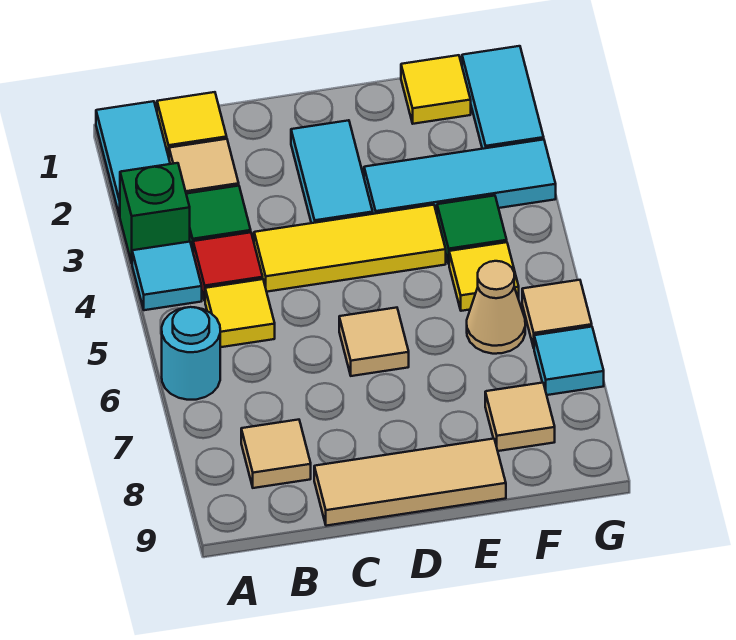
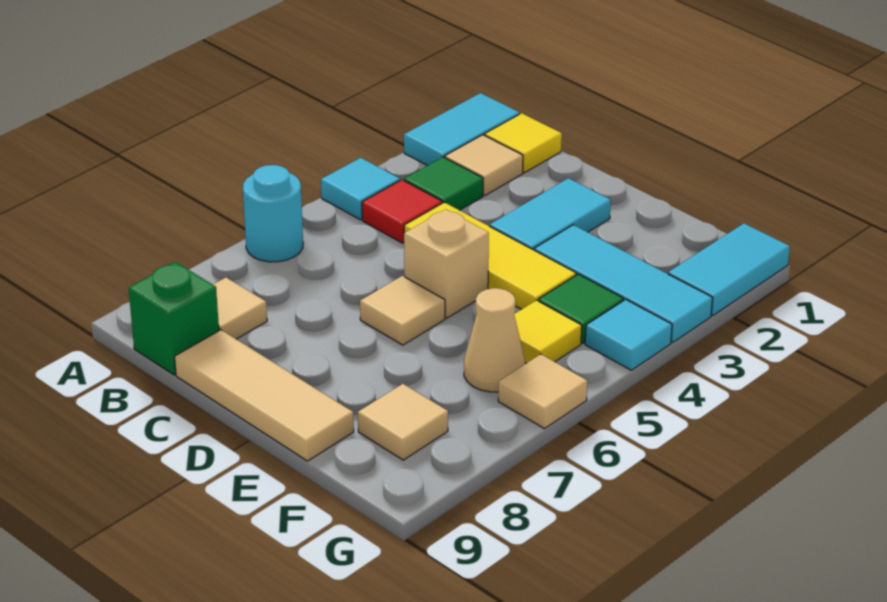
green 1x1 brick [120,163,190,263] -> green 1x1 brick moved to [129,262,219,375]
yellow 1x1 tile [205,279,275,347] -> none
none -> tan 1x1 brick [404,209,489,318]
yellow 1x1 tile [401,55,471,124] -> none
cyan 1x1 tile [534,327,604,395] -> cyan 1x1 tile moved to [585,300,672,370]

